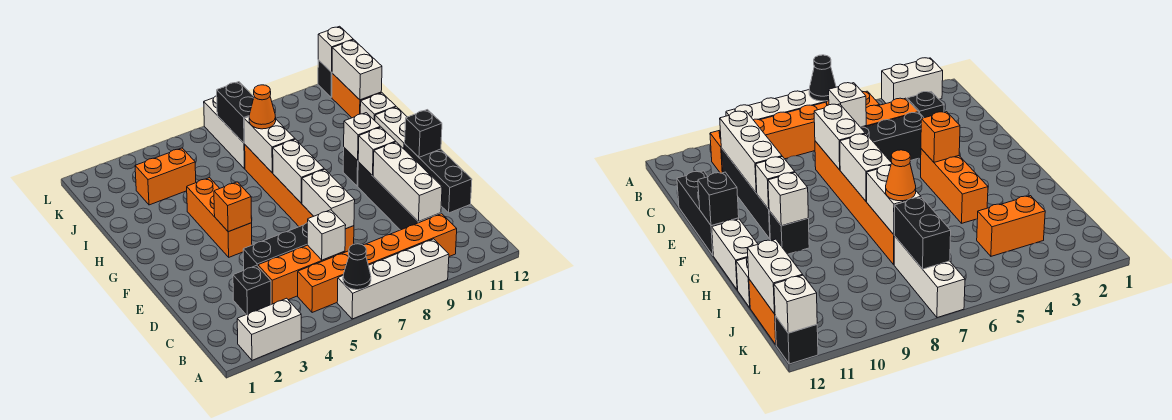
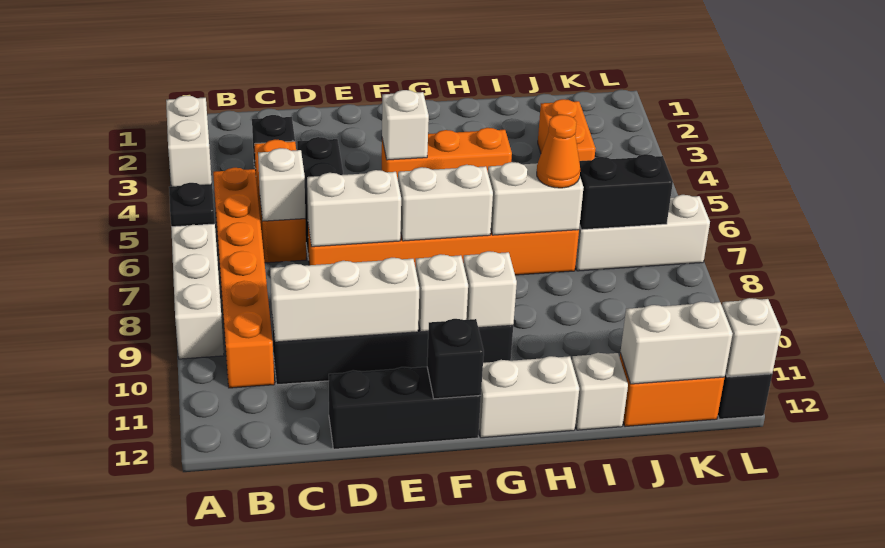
black 1x1 cone [343,244,371,290] -> black 1x1 plate [169,183,215,227]
orange 1x1 brick [214,182,252,232] -> white 1x1 brick [382,90,429,160]

